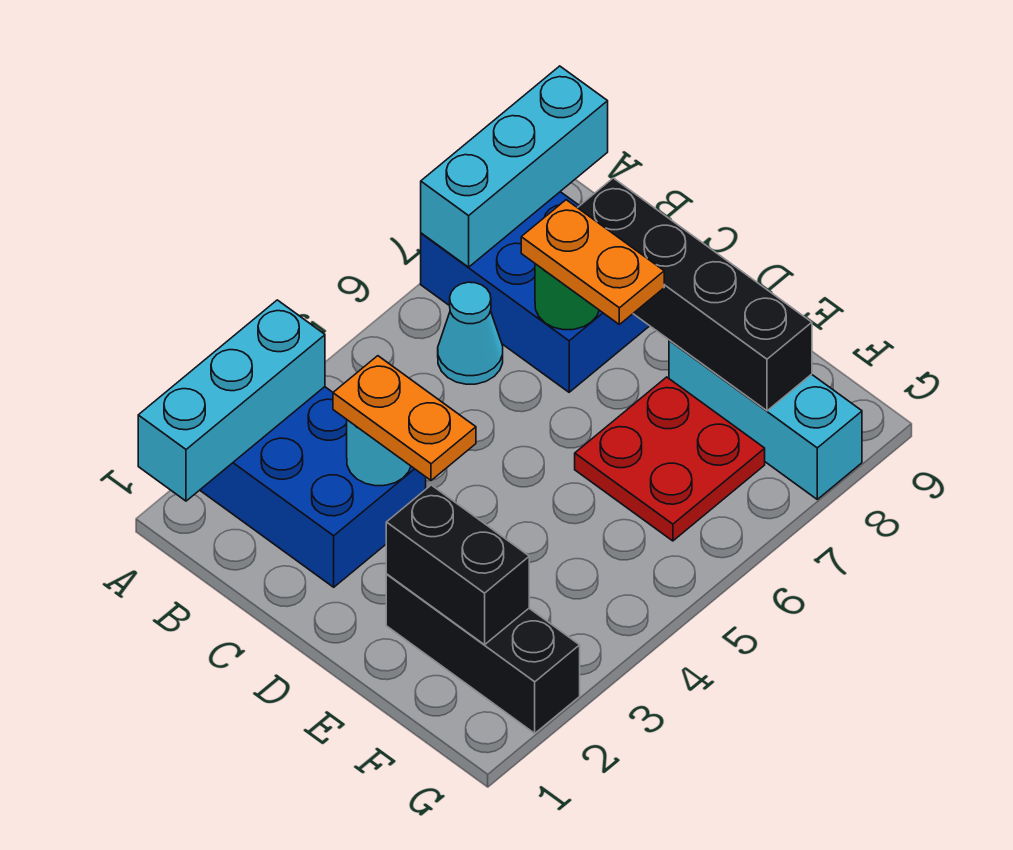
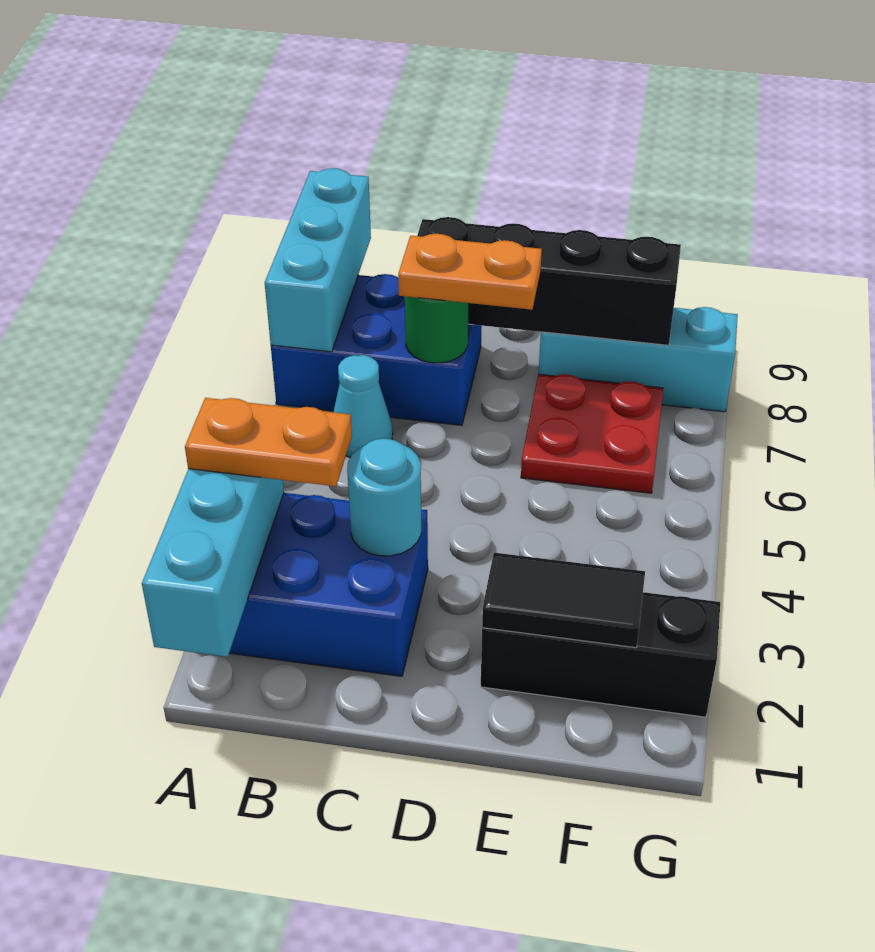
orange 1x2 plate [333,356,476,480] -> orange 1x2 plate moved to [185,398,352,486]
black 1x2 brick [386,485,529,645] -> black 1x2 tile [482,553,645,648]

